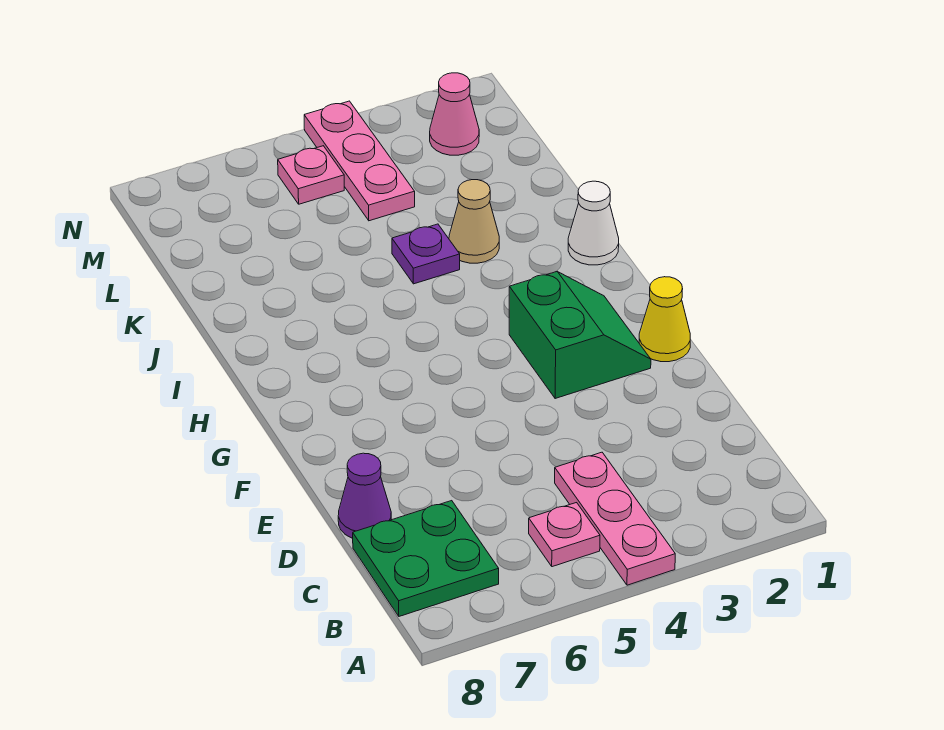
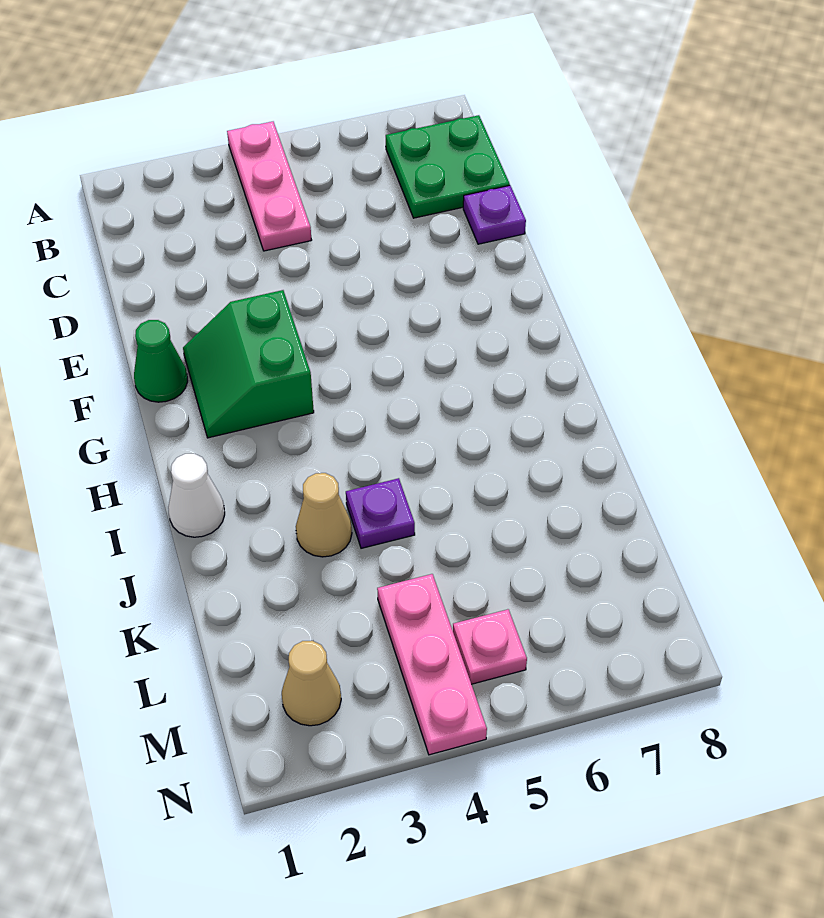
pink 1x1 plate [529,503,600,567] -> none
purple 1x1 cone [338,453,391,538] -> purple 1x1 plate [463,185,526,244]
yellow 1x1 cone [639,277,690,362] -> green 1x1 cone [134,320,188,402]
pink 1x1 cone [430,73,479,155] -> tan 1x1 cone [282,641,341,726]

